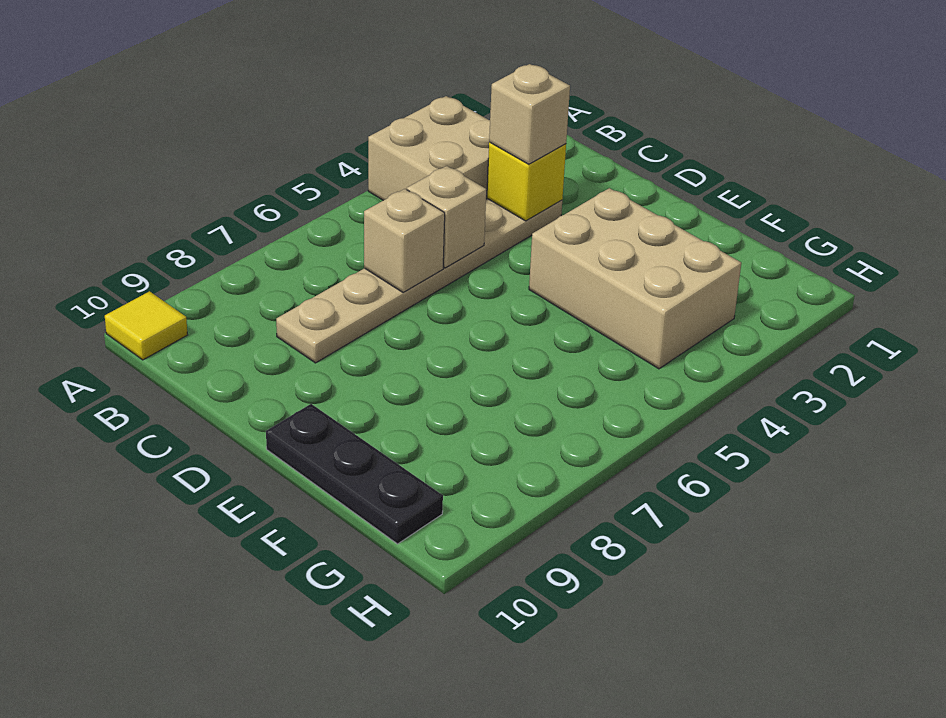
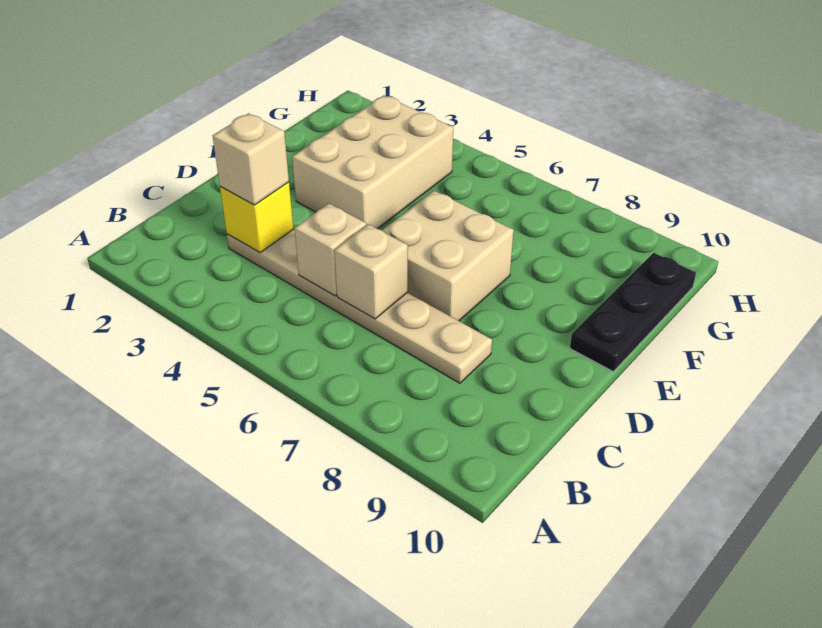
tan 2x2 brick [368,96,490,200] -> tan 2x2 brick moved to [382,191,514,321]
yellow 1x1 tile [105,291,187,360] -> none

